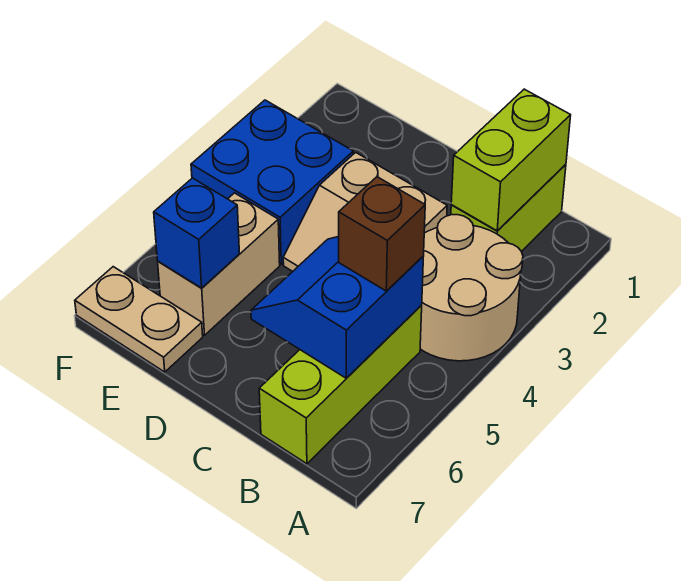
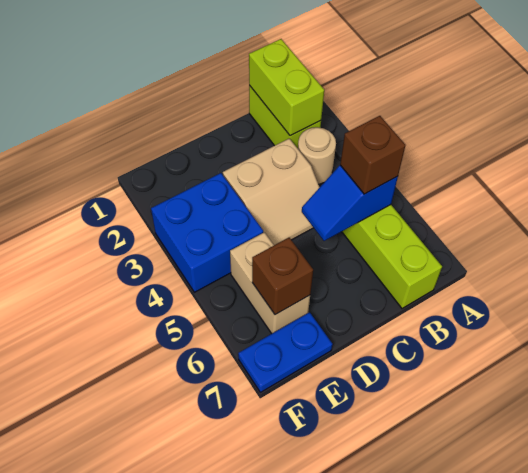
tan 2x2 round brick [420,215,523,361] -> tan 1x1 round brick [298,127,336,184]
blue 2x2 slope [251,237,424,378] -> blue 1x2 slope [302,165,398,241]
blue 1x1 brick [154,178,239,288] -> brown 1x1 brick [252,238,313,315]
tan 1x2 plate [75,267,203,372] -> blue 1x2 plate [238,312,333,392]

